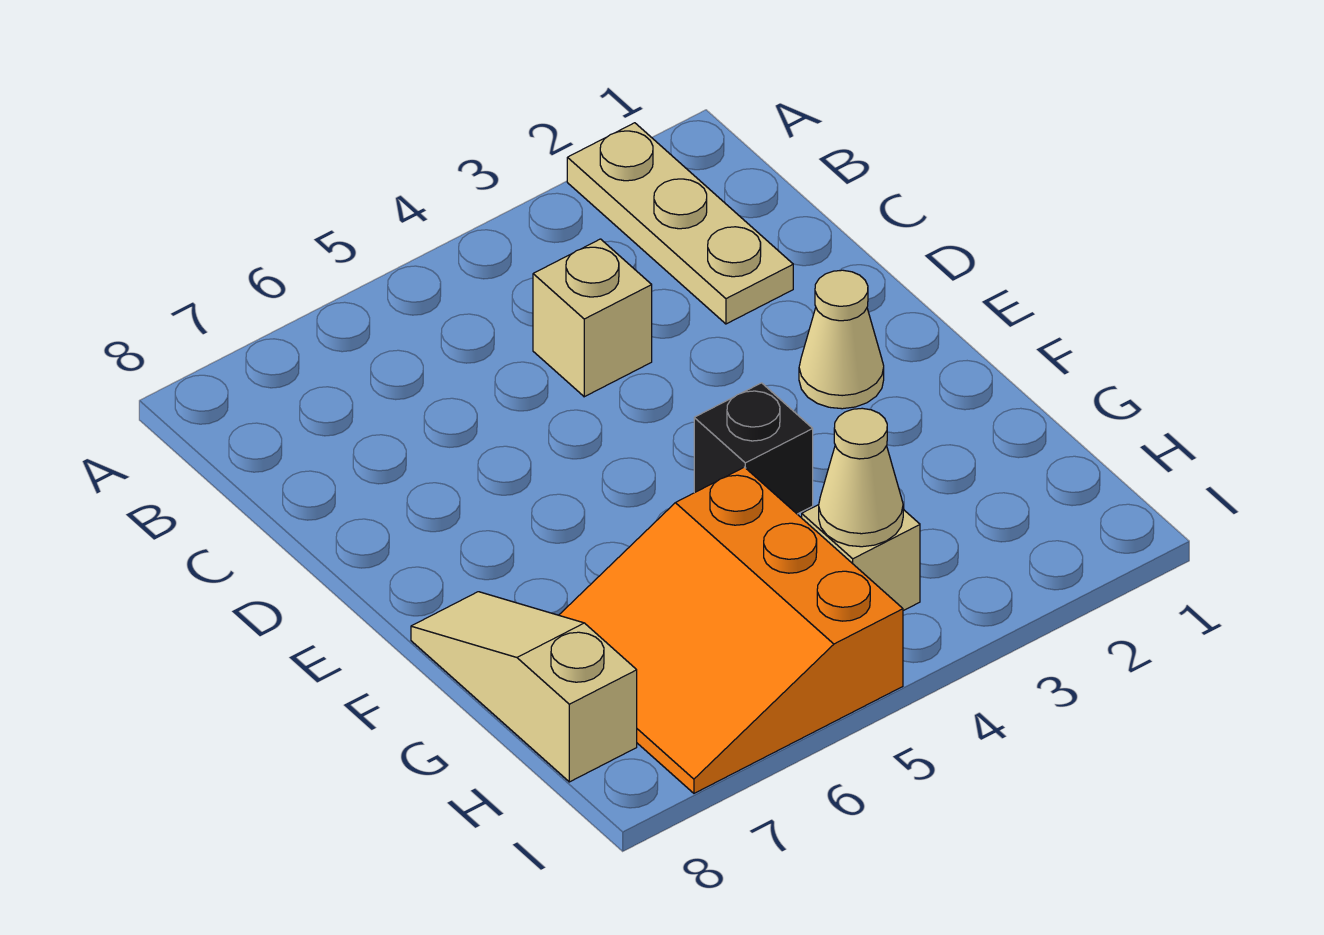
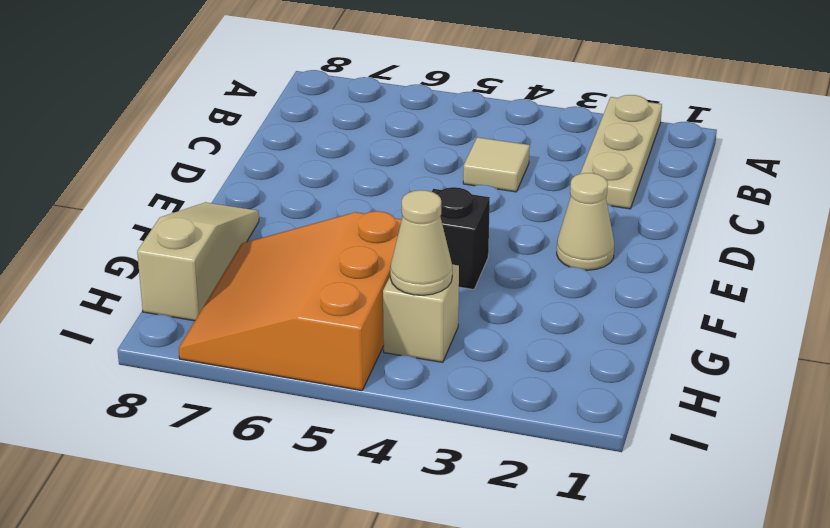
tan 1x1 brick [533,239,652,397] -> tan 1x1 tile [463,137,530,192]

